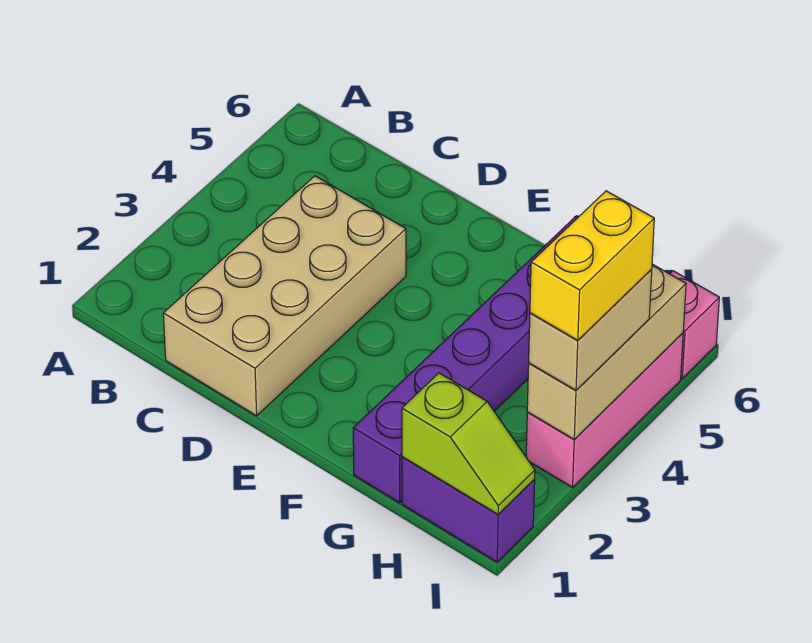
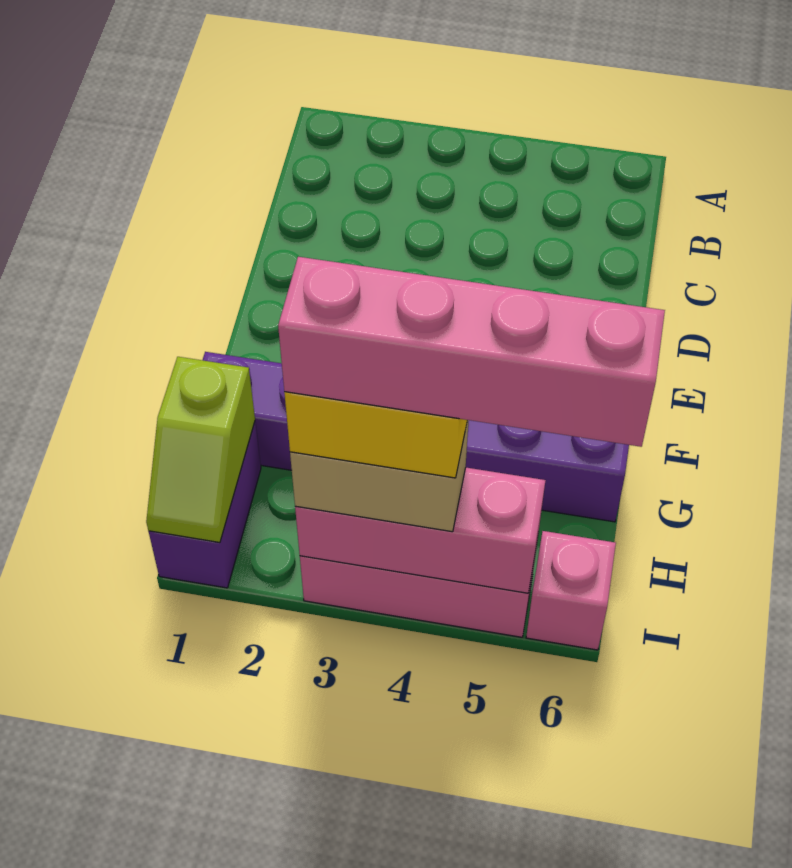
tan 2x4 brick [163,176,406,416] -> none
tan 1x3 brick [527,264,686,440] -> pink 1x3 brick [295,468,546,593]
none -> pink 1x4 brick [278,257,665,447]

